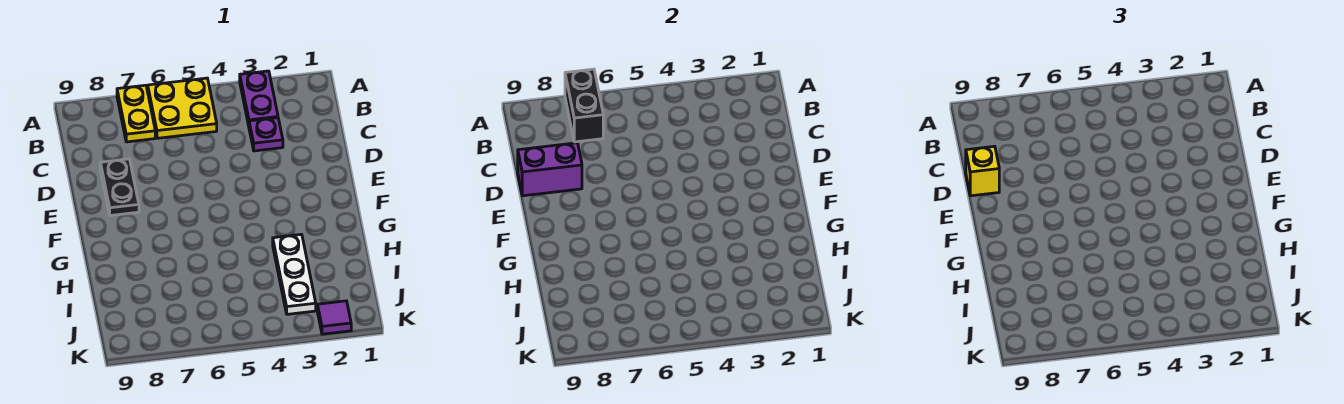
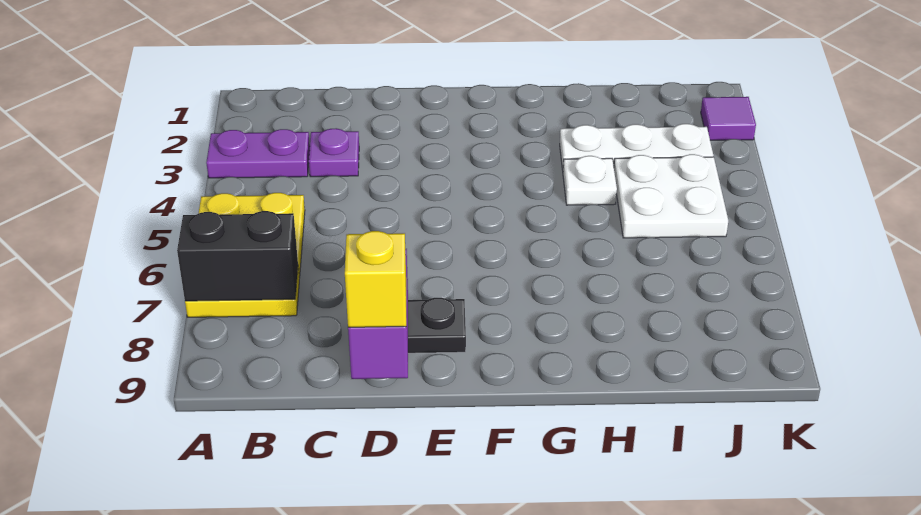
none -> white 1x1 plate [563,156,617,205]
none -> white 2x2 plate [614,154,728,238]

